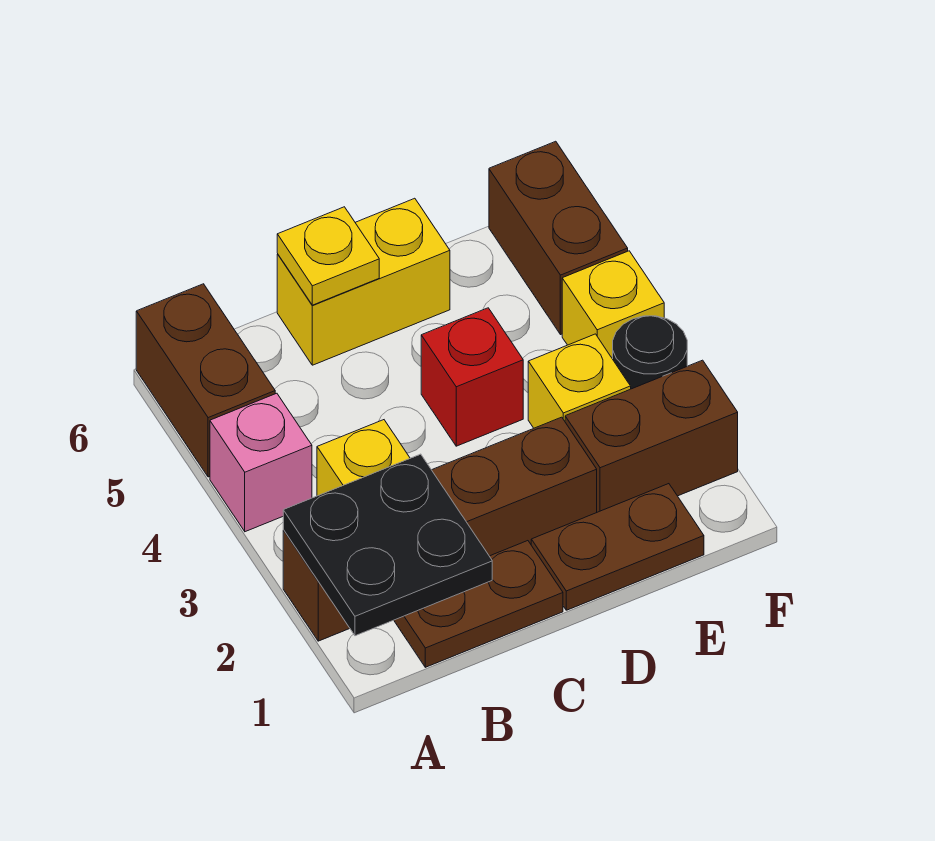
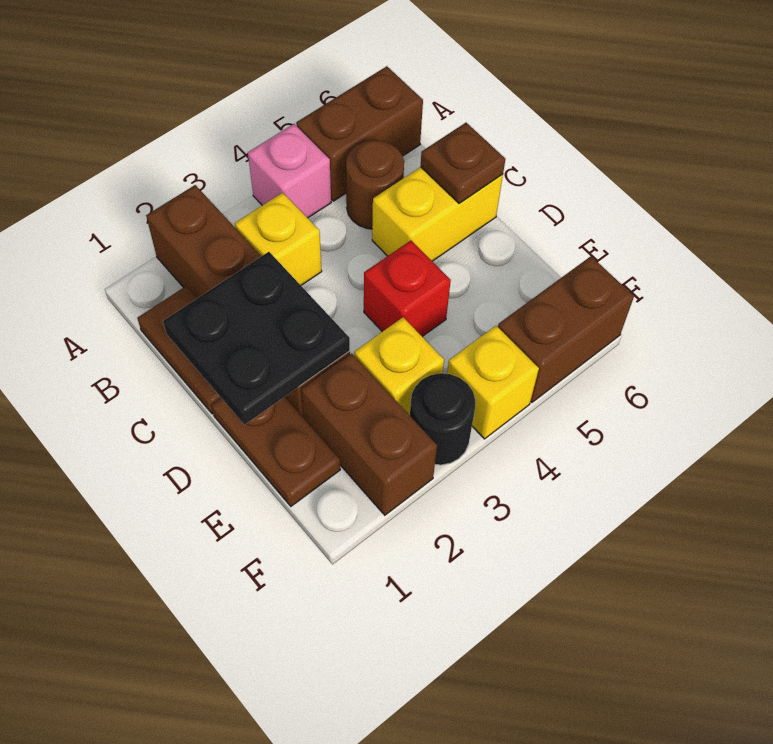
black 2x2 plate [283,454,492,636] -> black 2x2 plate moved to [163,252,350,425]
none -> brown 1x1 round brick [346,140,404,229]
yellow 1x2 brick [277,198,450,365] -> yellow 1x2 brick turned to [372,167,503,261]
yellow 1x1 plate [277,207,379,305] -> brown 1x1 plate [421,123,505,203]

